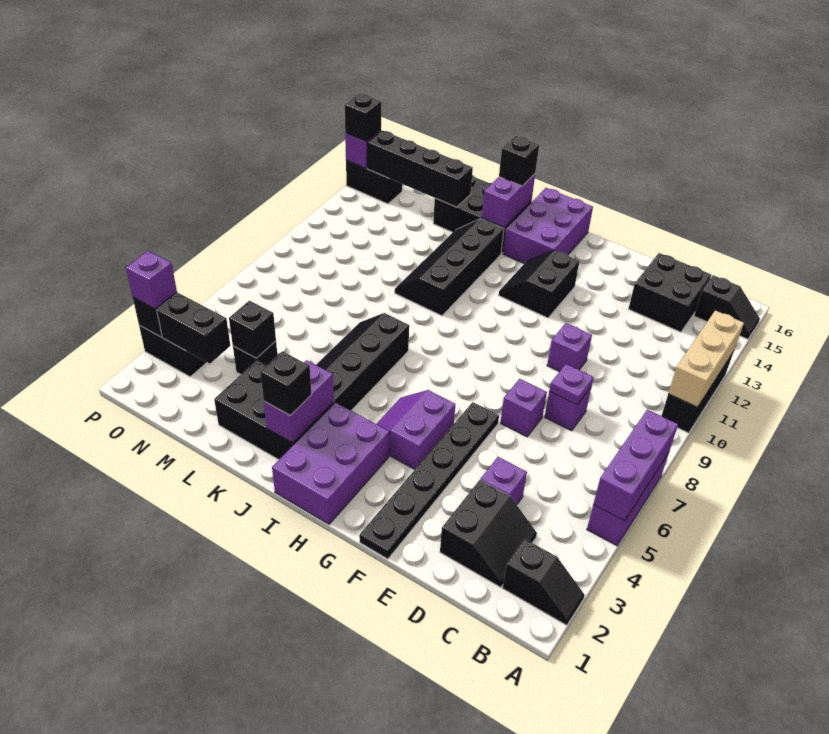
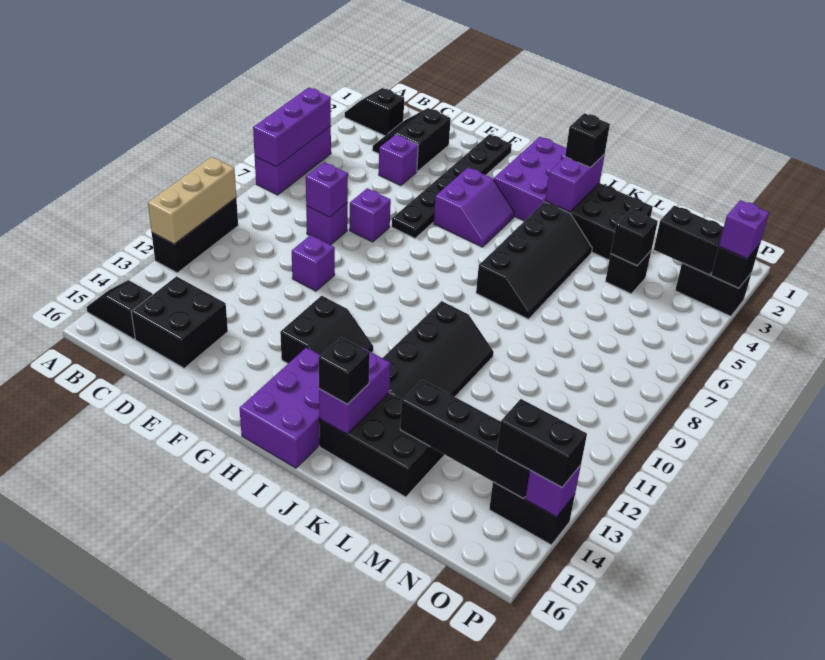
purple 1x1 plate [549,364,594,405] -> purple 1x1 brick [306,162,348,217]
black 1x1 brick [345,94,381,141] -> black 1x2 brick [497,399,587,487]

